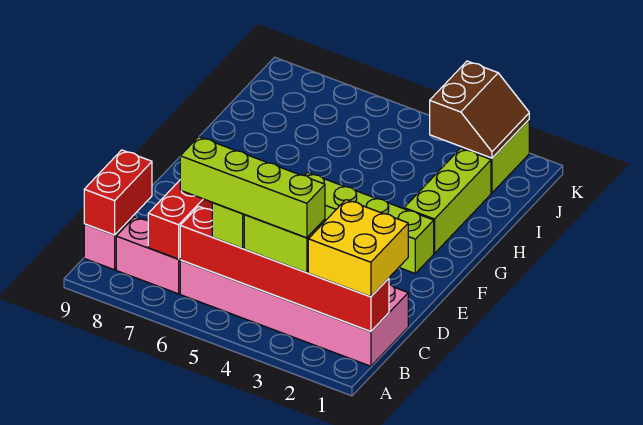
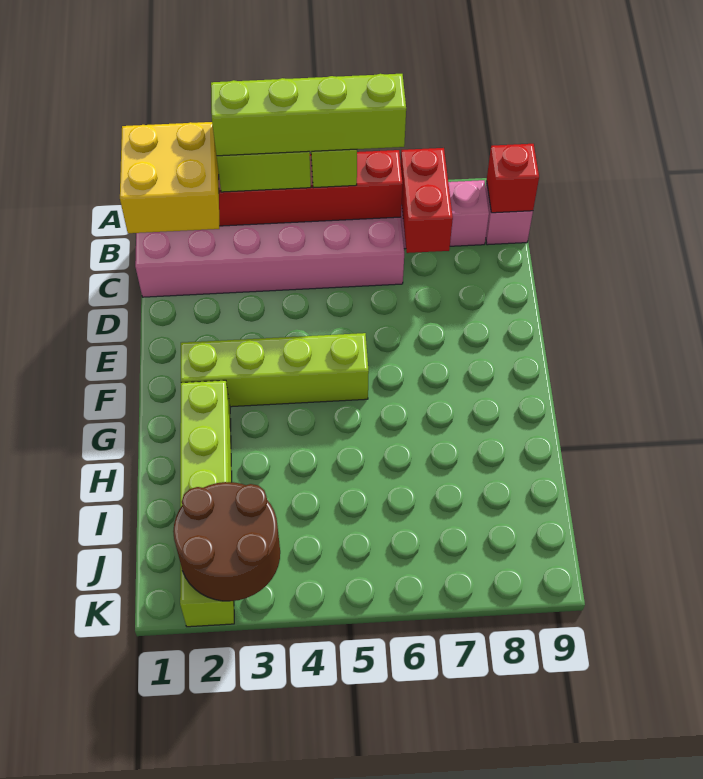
red 1x2 brick [84,150,152,235] -> red 1x1 brick [487,144,539,213]
brown 2x2 slope [430,61,529,158] -> brown 2x2 round brick [173,482,280,601]

